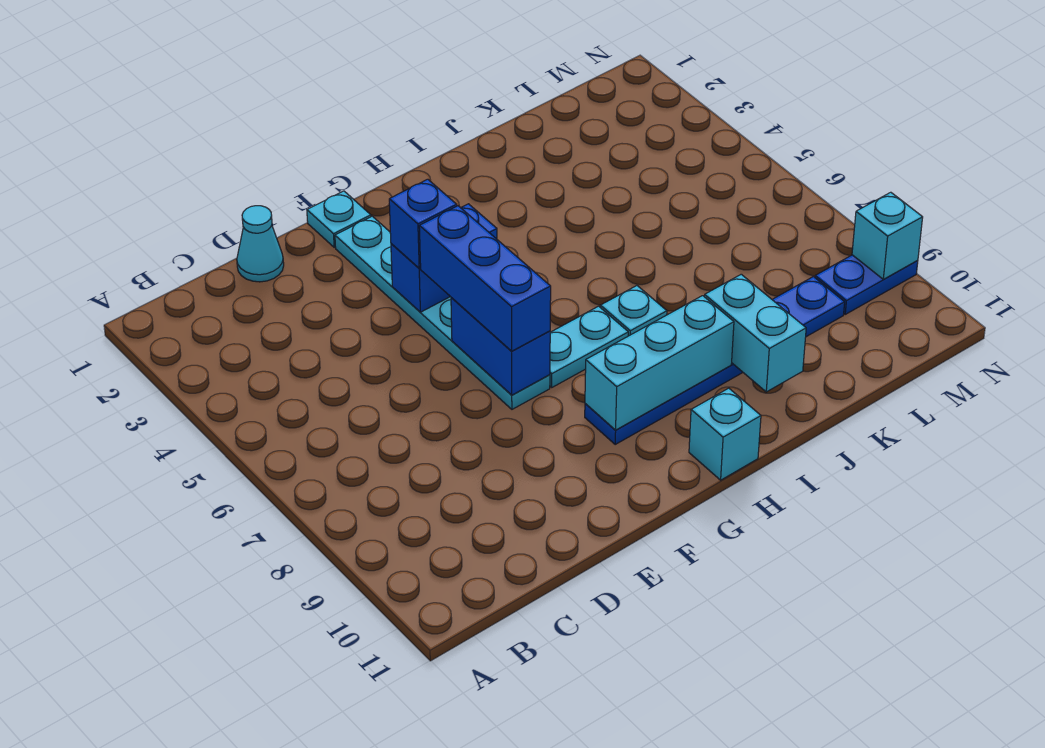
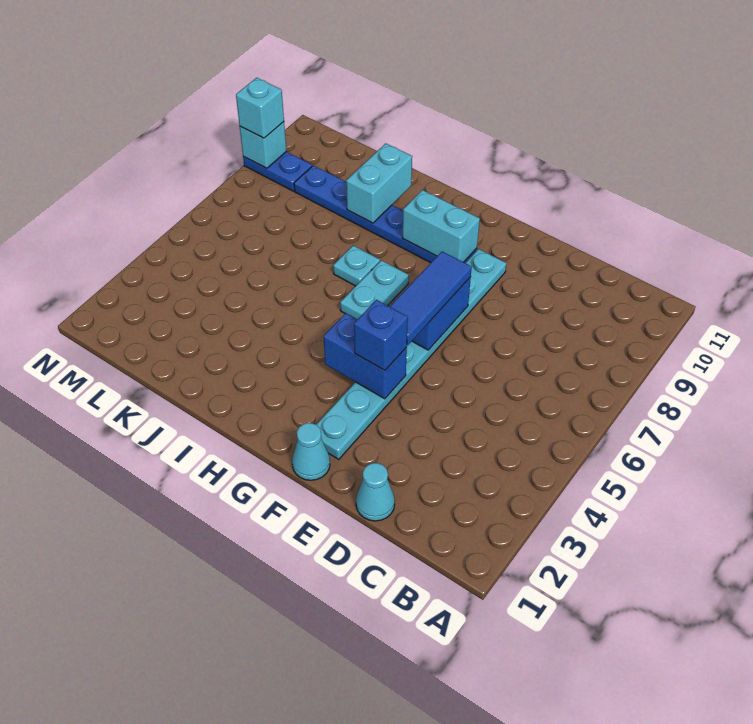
cyan 1x1 plate [307,191,371,247] -> cyan 1x1 cone [292,423,330,480]
cyan 1x6 plate [335,216,550,409] -> cyan 1x8 plate [316,249,506,459]
blue 1x3 brick [419,206,551,351] -> blue 1x3 tile [390,251,472,345]
cyan 1x2 plate [550,306,628,387] -> cyan 1x2 plate turned to [340,260,409,320]
cyan 1x3 brick [585,296,734,430] -> cyan 1x2 brick [402,190,480,262]
cyan 1x1 brick [689,388,761,480] -> cyan 1x1 brick moved to [236,78,284,138]

